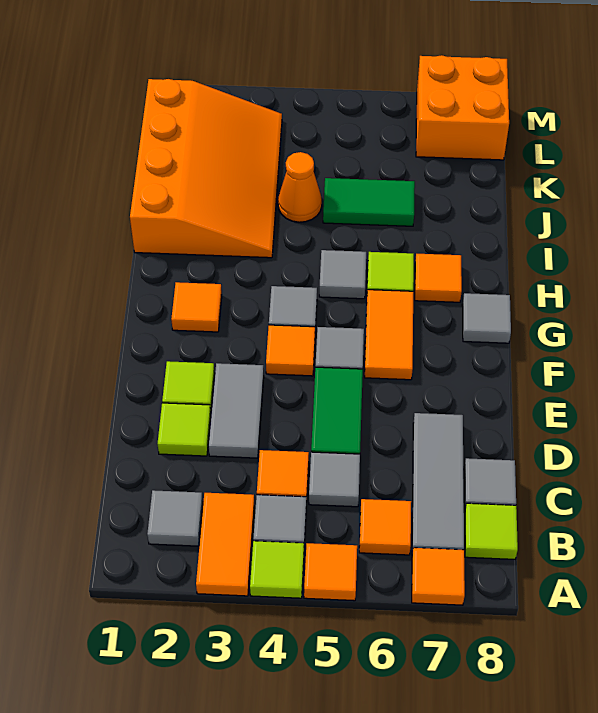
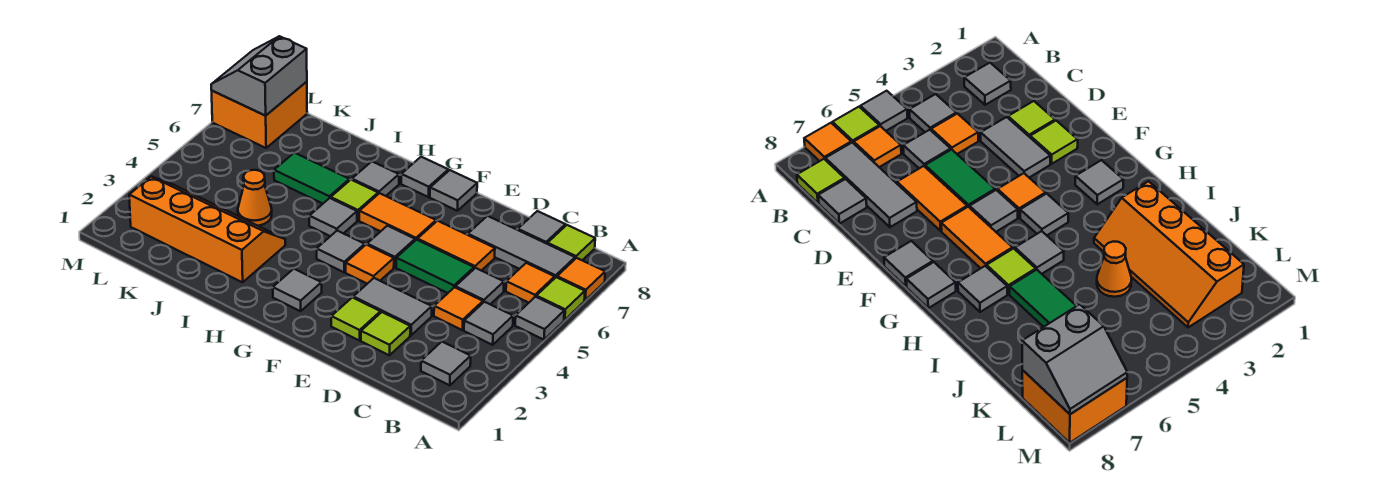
orange 1x2 tile [196,493,254,596] -> orange 1x2 tile moved to [418,221,495,271]
lime 1x1 tile [250,541,304,598] -> lime 1x1 tile moved to [536,277,585,320]
orange 1x1 tile [304,543,357,601] -> grey 1x1 tile [515,297,564,340]
none -> grey 1x1 tile [430,170,477,211]
orange 1x1 tile [171,282,222,332] -> grey 1x1 tile [273,269,322,311]
orange 1x1 tile [415,254,462,302] -> grey 1x1 tile [352,161,399,196]
orange 3x4 slope [130,79,282,258] -> orange 2x4 slope [129,177,285,282]
green 1x2 tile [323,178,415,226] -> green 1x2 tile turned to [274,153,350,204]
none -> grey 2x2 slope [211,36,307,116]

